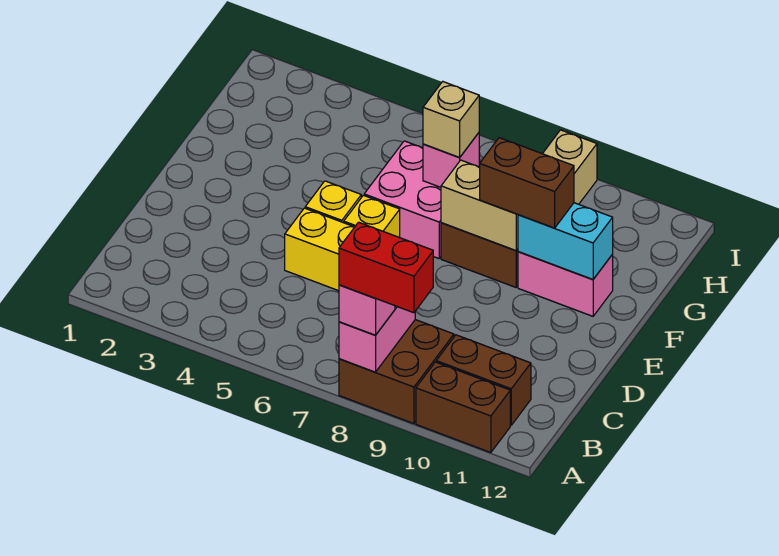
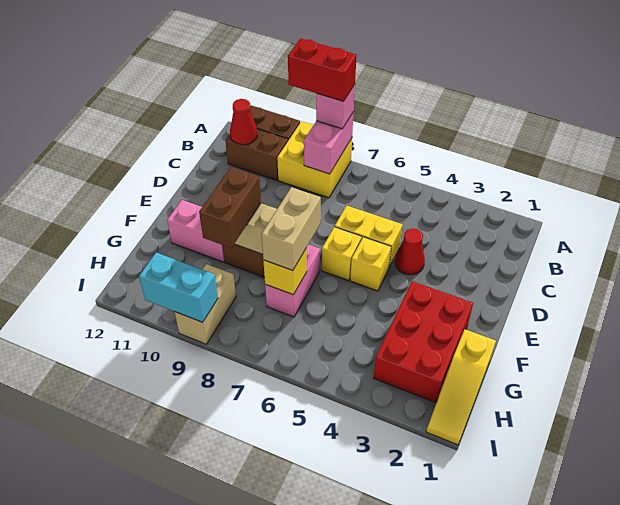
brown 2x2 brick [339,320,454,424] -> yellow 2x2 brick [277,121,352,198]
none -> red 1x1 cone [230,99,257,145]
none -> red 1x1 cone [395,229,425,275]
none -> red 2x3 brick [373,281,473,403]
pink 2x2 brick [364,141,441,258] -> pink 1x2 brick [265,245,320,317]
brown 1x2 brick [480,138,574,228] -> brown 1x2 brick turned to [199,167,261,248]
cyan 1x2 brick [518,203,613,280] -> cyan 1x2 brick moved to [139,253,218,322]
none -> yellow 1x3 slope [426,329,496,445]
pink 1x1 brick [423,133,479,187] -> yellow 1x1 brick [263,248,307,295]
tan 1x1 brick [423,82,479,158] -> tan 1x2 brick [262,187,321,271]

